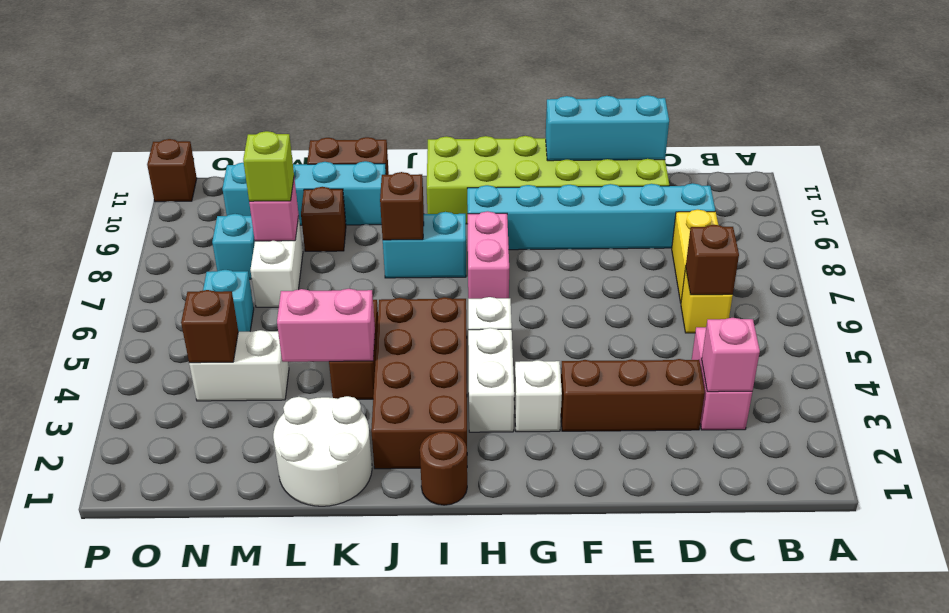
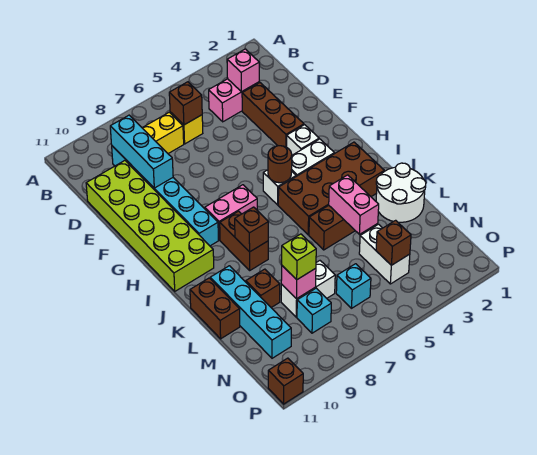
cyan 1x3 brick [546,95,669,161] -> cyan 1x3 brick moved to [110,115,173,188]
brown 1x1 round brick [420,431,467,505] -> brown 1x1 round brick moved to [268,146,292,183]
cyan 1x2 brick [383,212,466,278] -> brown 1x2 brick [220,211,268,270]

